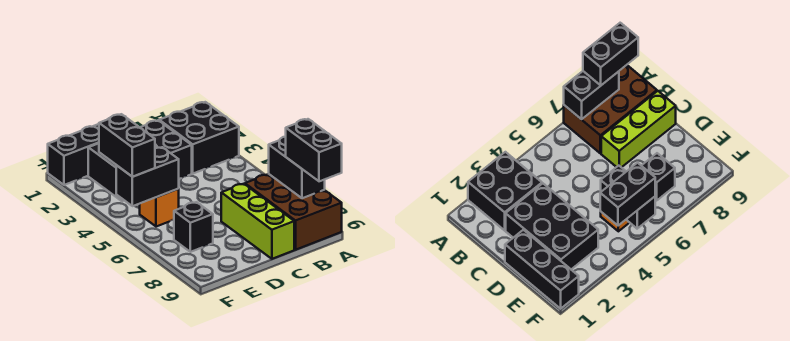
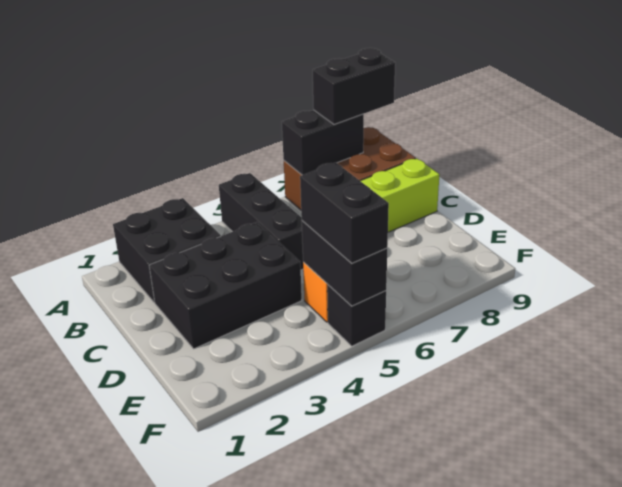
black 2x3 brick [88,120,192,201] -> black 2x3 brick turned to [149,222,302,349]
black 1x3 brick [48,118,110,185] -> black 1x3 brick moved to [219,173,303,270]
black 1x1 brick [174,202,213,252] -> black 1x1 brick moved to [327,285,386,346]
black 1x2 brick [99,114,155,177] -> black 1x2 brick turned to [300,162,389,263]

